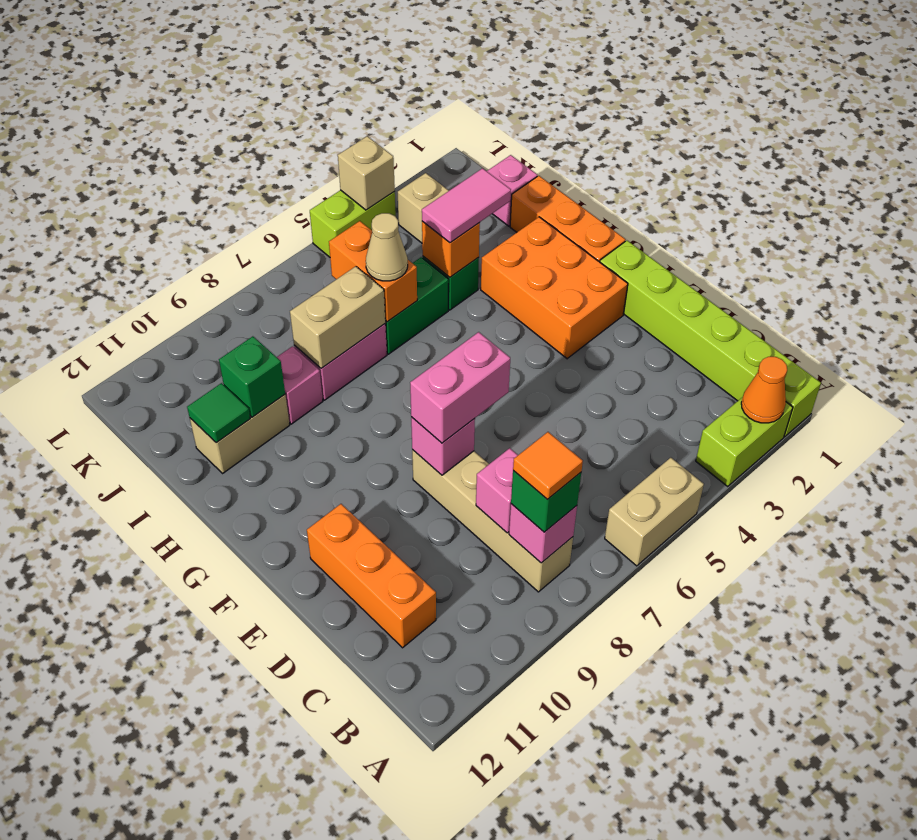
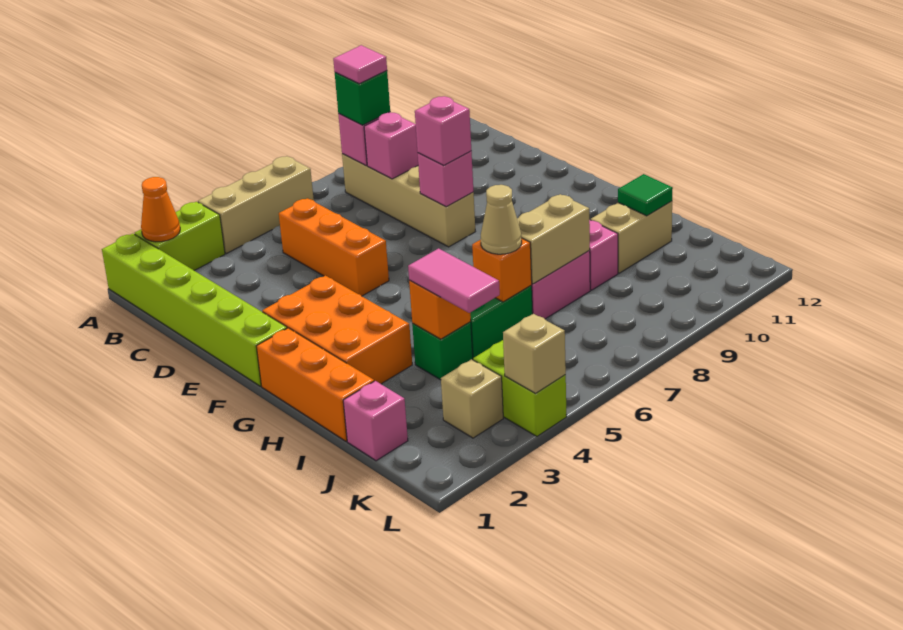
tan 1x2 brick [605,458,704,566] -> tan 1x3 brick [198,156,314,253]
orange 1x1 tile [513,432,583,500] -> pink 1x1 tile [333,45,387,84]
orange 1x3 brick [307,504,436,648] -> orange 1x3 brick moved to [279,198,389,296]
pink 1x2 brick [410,332,510,443] -> pink 1x1 brick [415,96,471,166]
pink 1x2 tile [422,168,511,243] -> pink 1x2 tile turned to [408,248,500,313]
orange 1x2 brick [329,221,417,322] -> orange 1x1 brick [472,238,532,302]
green 1x1 brick [219,336,285,417] -> none
lime 1x2 brick [310,190,396,257] -> lime 1x2 brick turned to [473,340,567,436]

